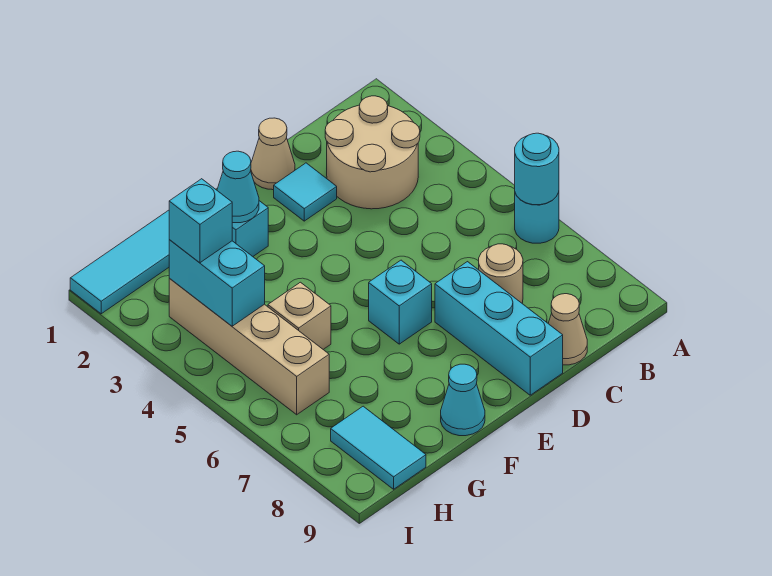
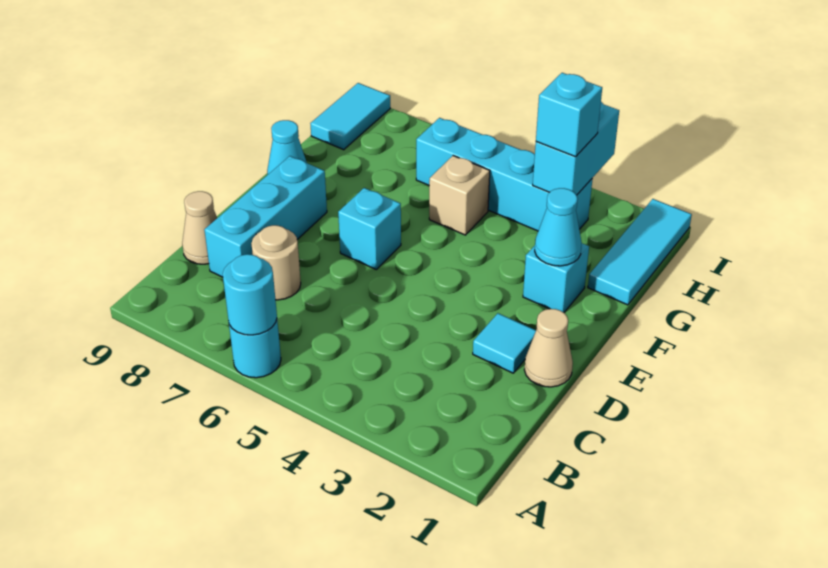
tan 2x2 round brick [325,96,420,209] -> none
cyan 1x3 brick [435,262,563,395] -> cyan 1x3 brick turned to [204,156,327,277]
tan 1x4 brick [169,279,329,415] -> cyan 1x4 brick [416,118,593,231]
cyan 1x2 brick [169,240,265,326] -> cyan 1x2 brick turned to [533,102,619,195]
cyan 1x2 tile [331,406,426,489] -> cyan 1x2 tile turned to [310,83,390,150]

